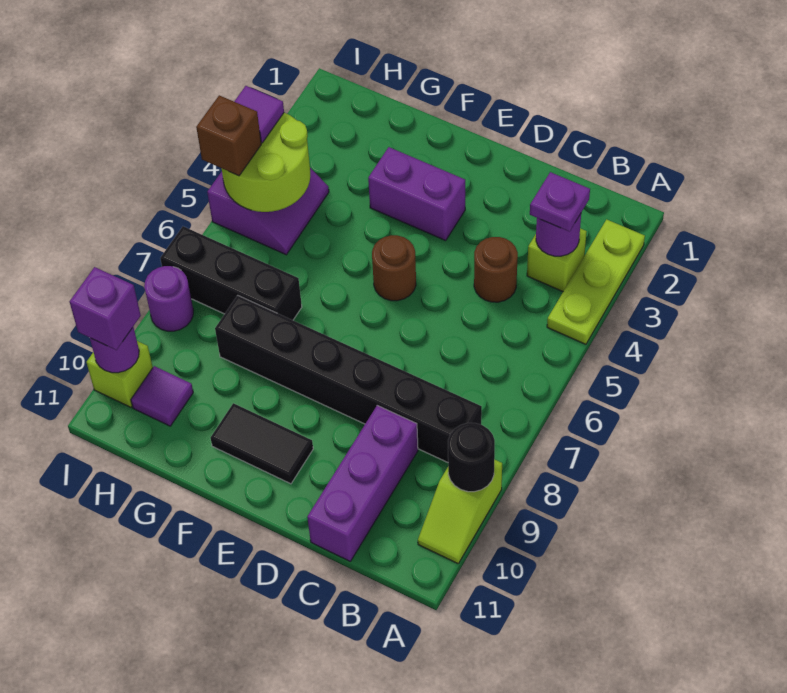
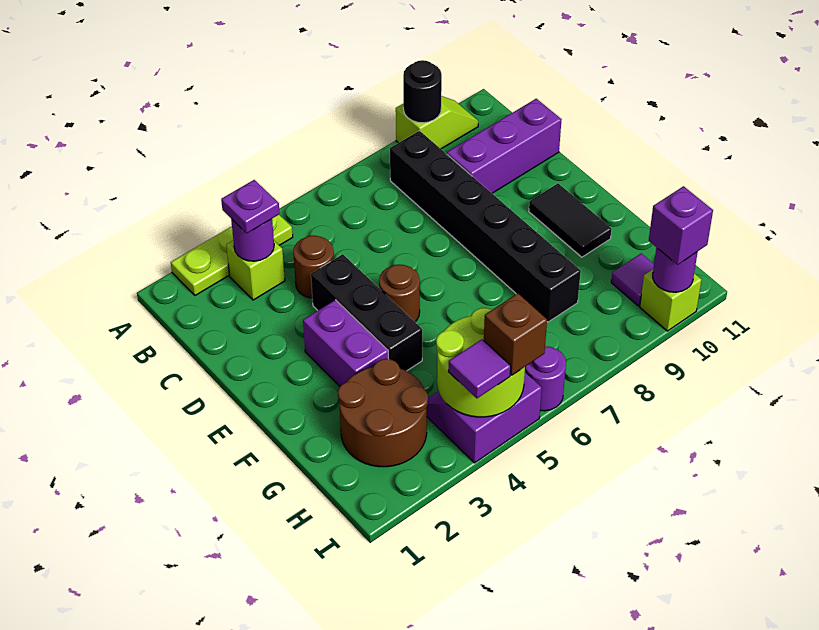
none -> brown 2x2 round brick [338,359,428,467]
black 1x3 brick [160,226,302,320] -> black 1x3 brick moved to [311,254,422,371]
purple 1x1 round brick [144,266,194,331] -> purple 1x1 round brick moved to [525,346,566,411]

